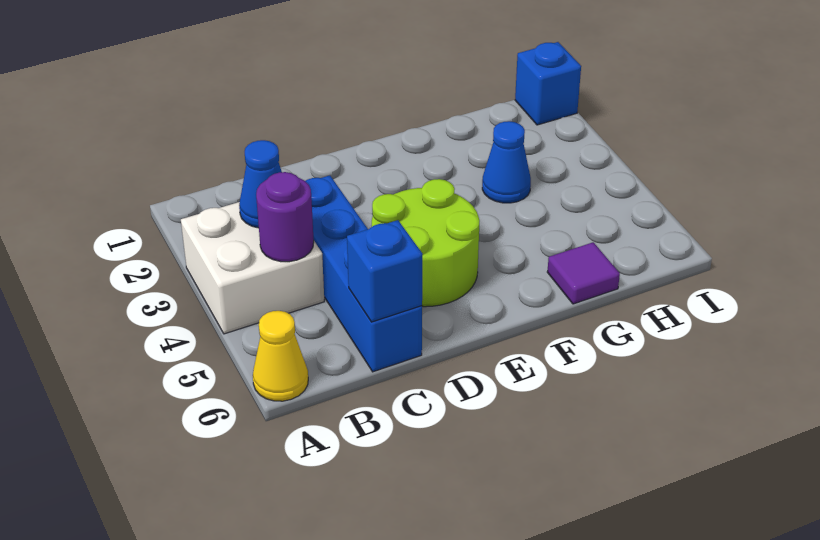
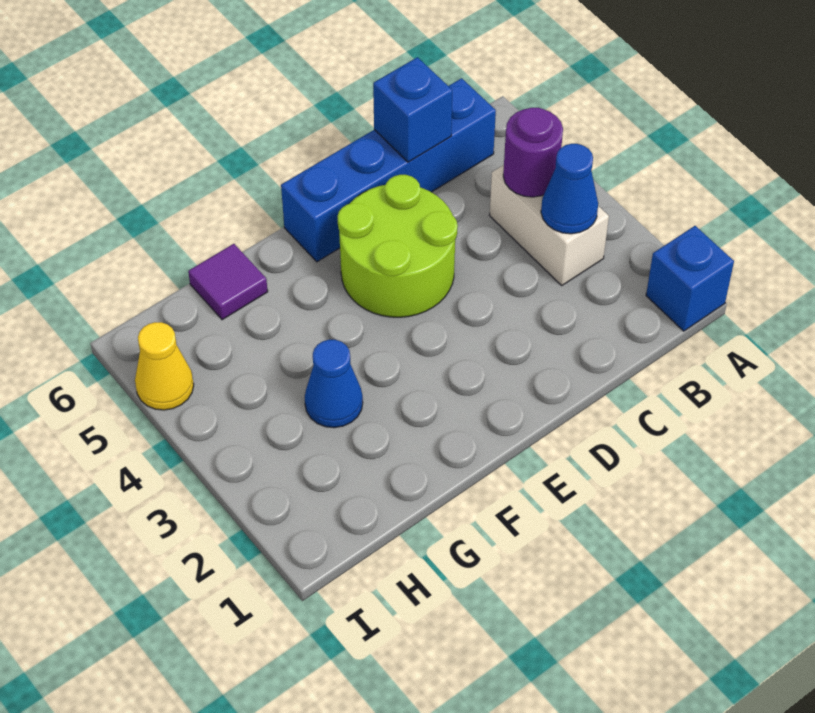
white 2x2 brick [181,202,324,334] -> white 1x2 brick [490,165,609,285]
yellow 1x1 cone [253,311,308,401] -> yellow 1x1 cone moved to [135,322,194,410]
blue 1x4 brick [305,175,422,372] -> blue 1x4 brick turned to [281,78,496,262]
blue 1x1 brick [515,42,581,125] -> blue 1x1 brick moved to [646,226,734,331]

